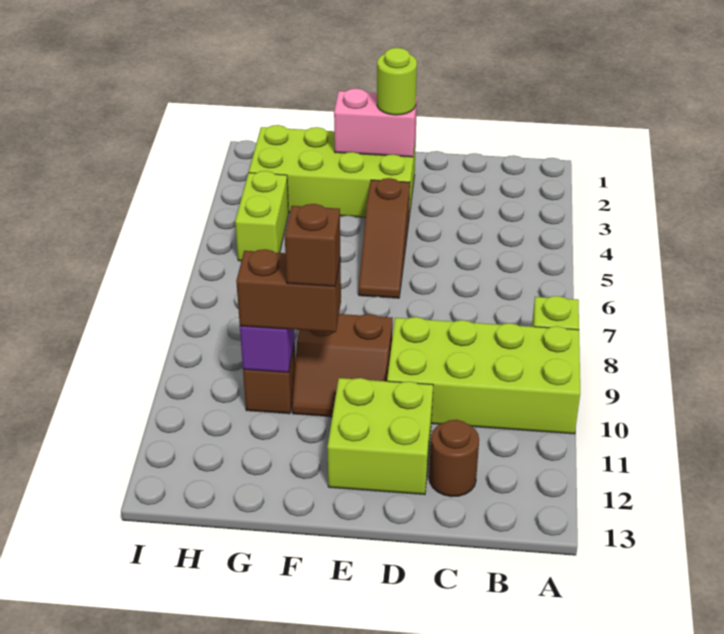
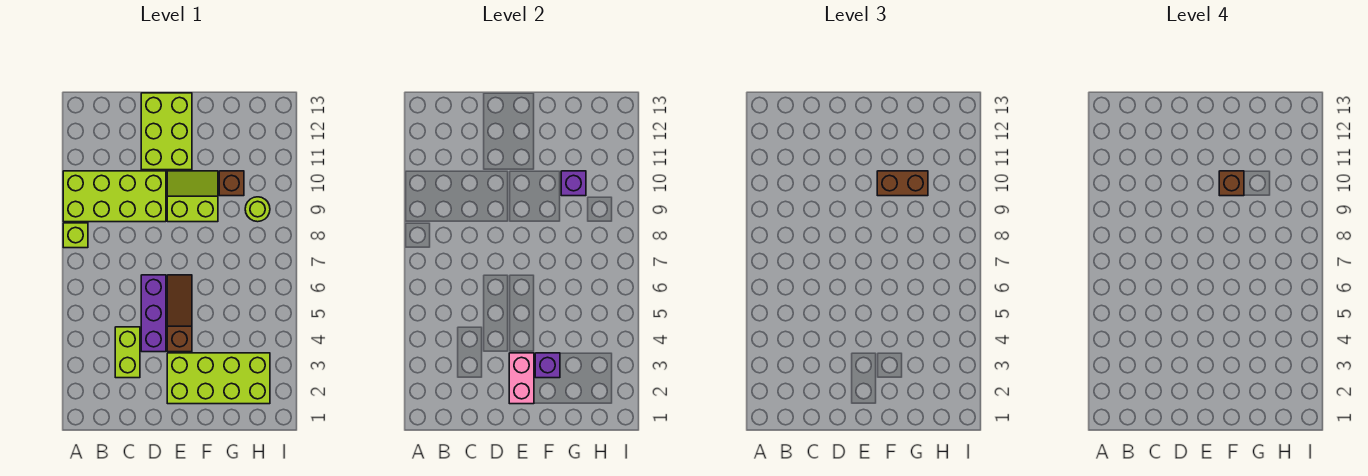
brown 1x1 round brick [429,420,479,497] -> none
none -> purple 1x3 brick [141,275,166,352]
lime 2x2 brick [327,378,433,495] -> lime 2x3 brick [141,93,192,170]
pink 1x2 brick [334,89,417,157] -> pink 1x2 brick turned to [509,353,534,404]
lime 1x1 round brick [377,48,417,115] -> lime 1x1 round brick moved to [245,197,270,222]
brown 2x2 slope [292,314,393,417] -> lime 2x2 slope [167,171,218,222]
none -> purple 1x1 brick [535,353,560,378]
lime 1x2 brick [235,171,289,261] -> lime 1x2 brick moved to [115,327,140,378]

